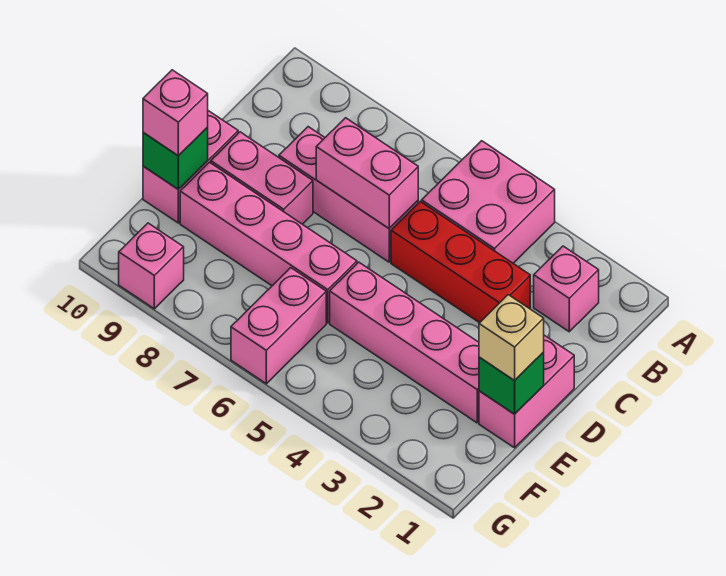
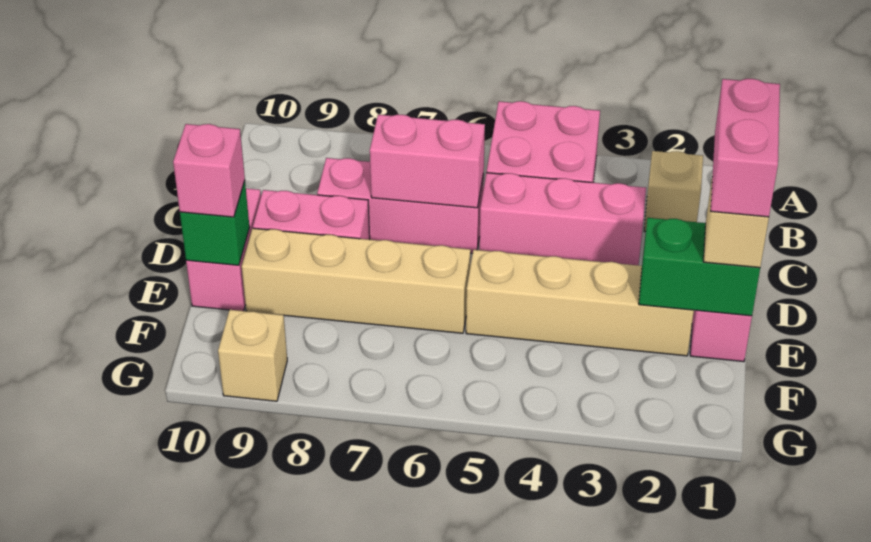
pink 1x1 brick [534,246,599,332] -> tan 1x1 brick [644,151,703,232]
red 1x3 brick [391,201,530,323] -> pink 1x3 brick [479,173,646,265]
green 1x1 brick [479,352,544,414] -> green 1x2 brick [639,218,760,316]
pink 1x4 brick [330,262,479,423] -> tan 1x4 brick [466,250,694,356]
pink 1x4 brick [180,162,357,323] -> tan 1x4 brick [242,228,471,333]
pink 1x2 brick [231,268,326,384] -> pink 1x2 brick moved to [711,79,780,217]
pink 1x1 brick [119,223,184,309] -> tan 1x1 brick [218,310,287,401]

